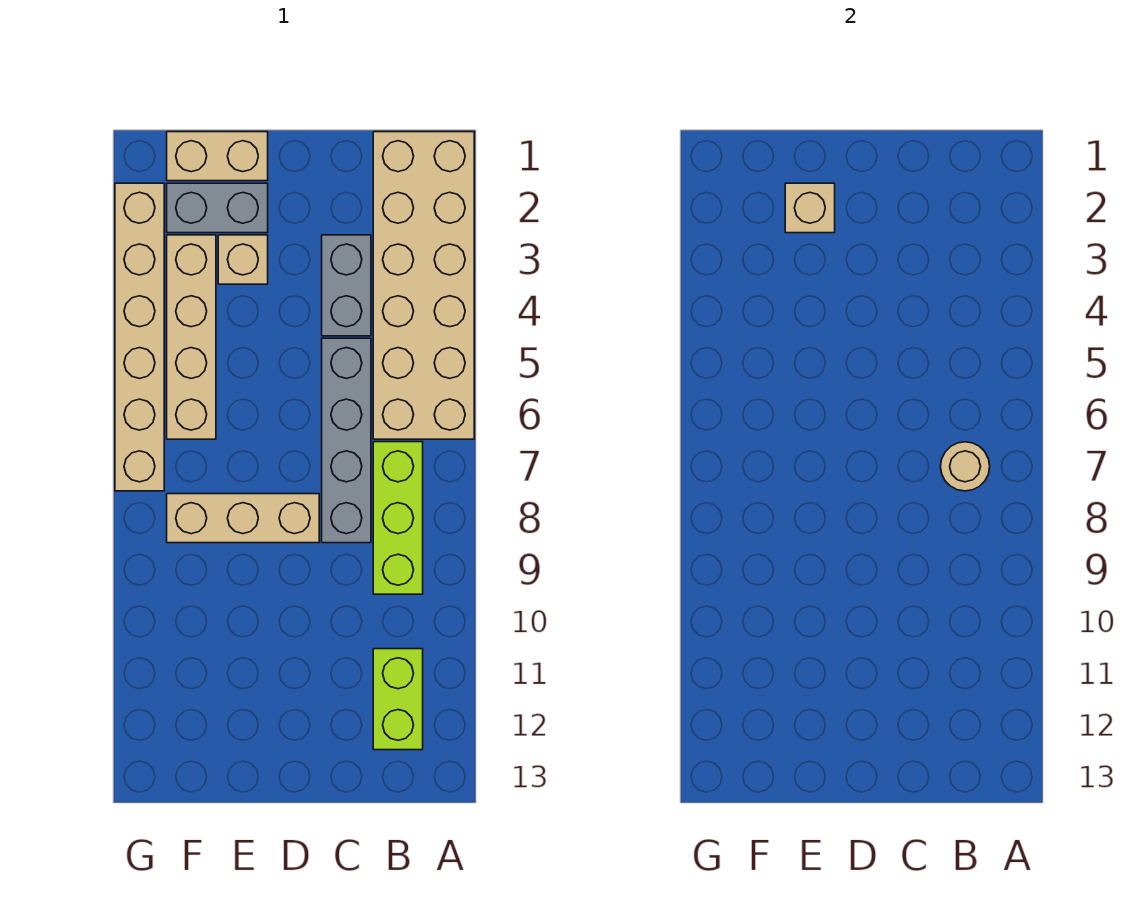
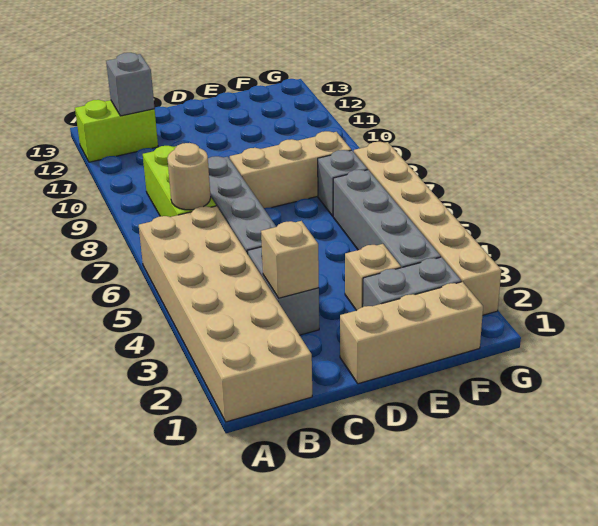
lime 1x2 brick [373,649,423,750] -> lime 1x2 brick turned to [75,100,158,162]
none -> grey 1x1 brick [106,53,155,116]
tan 1x2 brick [167,132,268,181] -> tan 1x3 brick [340,282,483,384]
tan 1x1 brick [785,183,835,233] -> tan 1x1 brick moved to [261,221,319,298]
tan 1x4 brick [167,235,216,439] -> grey 1x4 brick [333,170,441,268]
none -> grey 1x1 brick [318,150,368,216]

